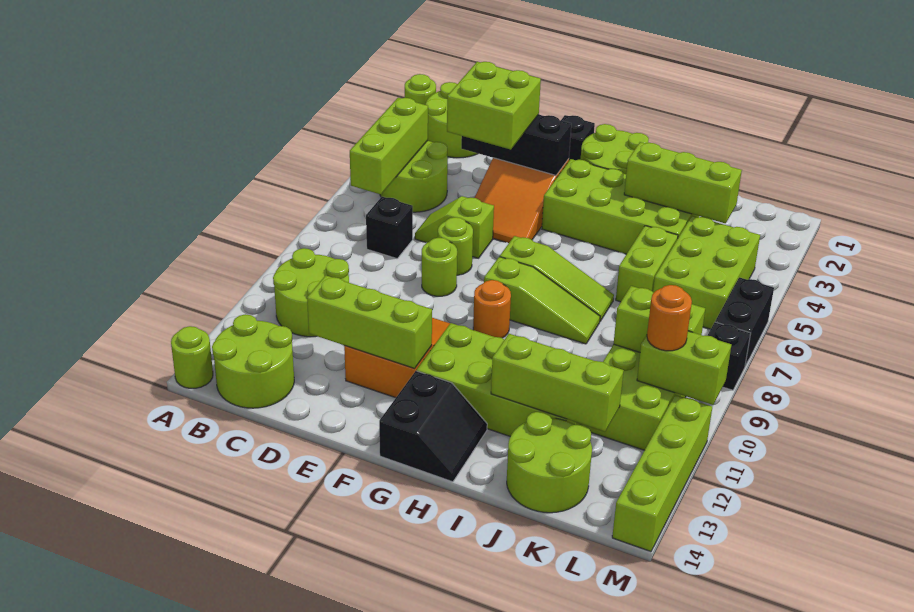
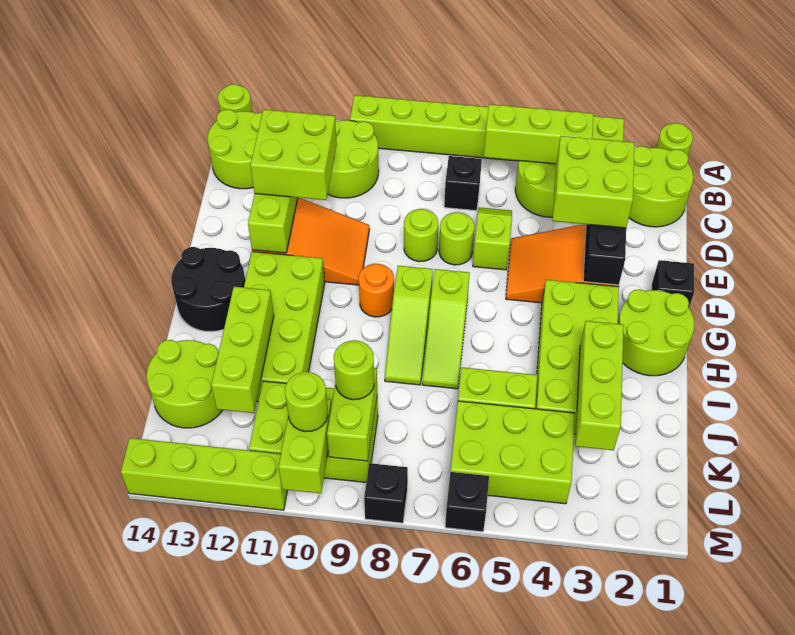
none -> lime 1x8 brick [350,95,624,161]
none -> lime 2x2 brick [250,109,337,200]
black 2x2 slope [379,371,487,482] -> black 2x2 round brick [171,247,245,332]
none -> lime 1x1 round brick [334,340,374,400]
orange 1x1 round brick [647,285,692,351] -> lime 1x1 round brick [285,372,328,432]
black 1x2 brick [715,277,774,366] -> black 1x1 brick [445,472,489,532]

